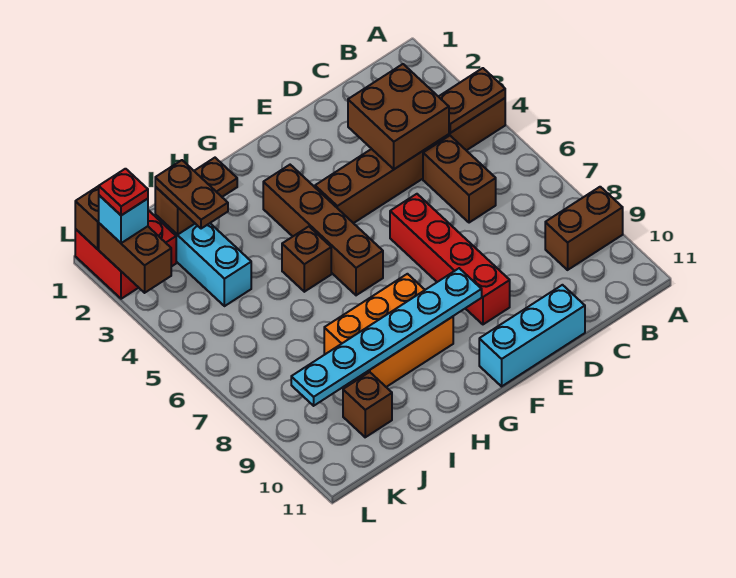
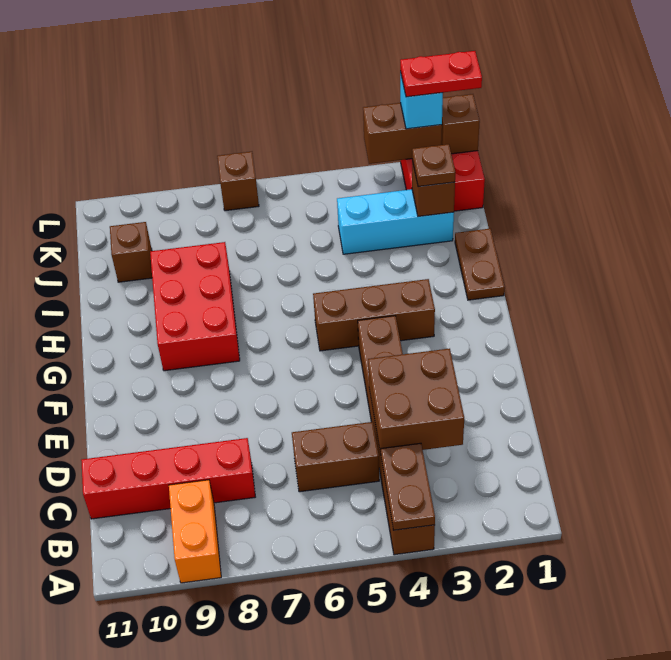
brown 1x2 brick [545,187,623,270] -> orange 1x2 brick [169,480,221,583]
cyan 1x3 brick [479,285,585,386] -> none
red 1x4 brick [390,194,510,324] -> red 1x4 brick moved to [81,438,255,519]
cyan 1x6 plate [291,268,482,406] -> none
brown 1x4 brick [263,165,383,295] -> brown 1x3 brick [313,279,435,351]
orange 2x3 brick [324,274,453,387] -> red 2x3 brick [150,242,240,371]
brown 1x1 brick [282,227,331,292] -> brown 1x1 brick moved to [217,152,259,211]
brown 1x2 plate [155,160,228,229] -> brown 1x1 plate [412,144,455,187]
red 1x1 plate [99,169,148,215] -> red 1x2 plate [400,51,482,97]

